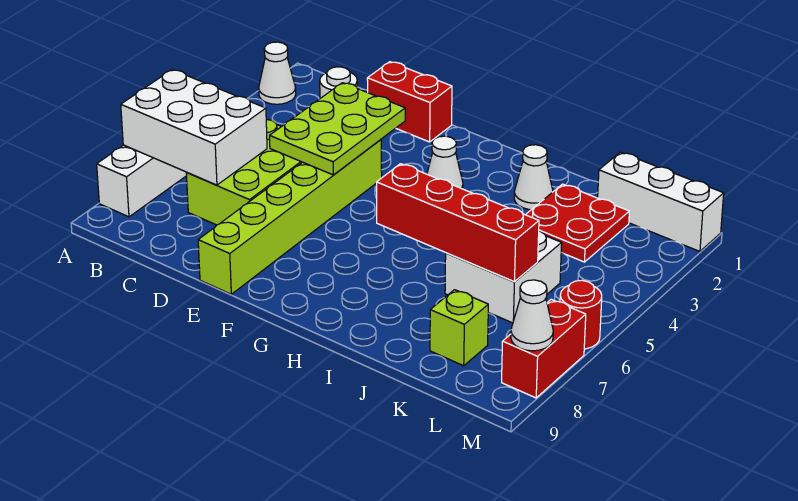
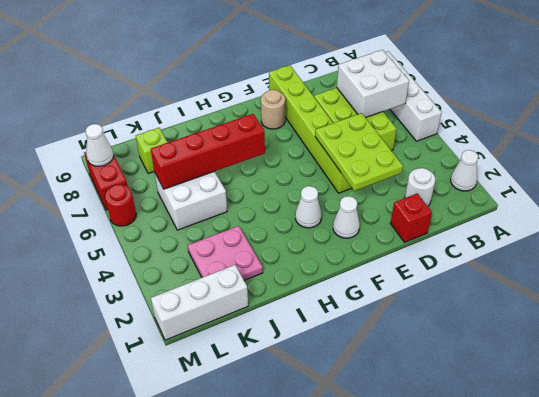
white 2x3 brick [121,70,267,185] -> white 2x2 brick [337,50,409,118]
red 1x2 brick [367,62,452,142] -> red 1x1 brick [390,193,432,242]
none -> tan 1x1 round brick [261,90,285,129]
white 1x1 cone [514,145,553,210] -> white 1x1 cone moved to [333,196,360,238]
red 2x2 plate [526,184,629,262] -> pink 2x2 plate [187,226,263,280]

